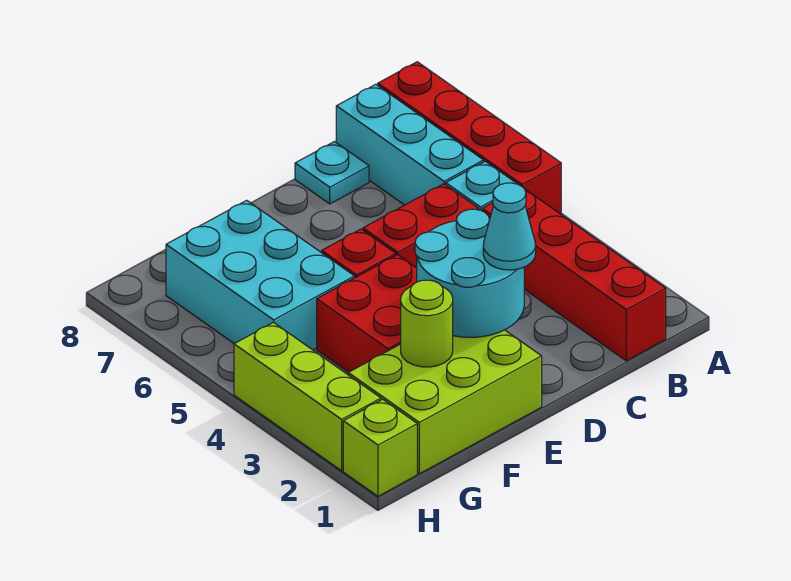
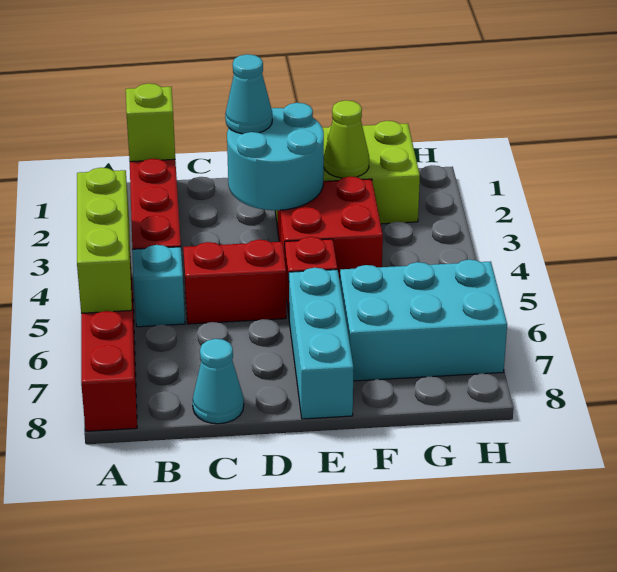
cyan 1x3 brick [336,84,483,205] -> cyan 1x3 brick moved to [289,268,354,419]
cyan 1x1 plate [295,142,369,204] -> cyan 1x1 cone [193,339,244,424]
lime 1x1 round brick [401,280,453,367] -> lime 1x1 cone [324,100,369,178]
cyan 2x3 brick [166,200,354,350] -> cyan 2x3 brick turned to [340,259,507,381]
lime 1x1 brick [343,399,417,496] -> lime 1x1 brick moved to [126,83,175,162]
lime 1x3 brick [234,322,381,471] -> lime 1x3 brick moved to [77,168,132,313]

